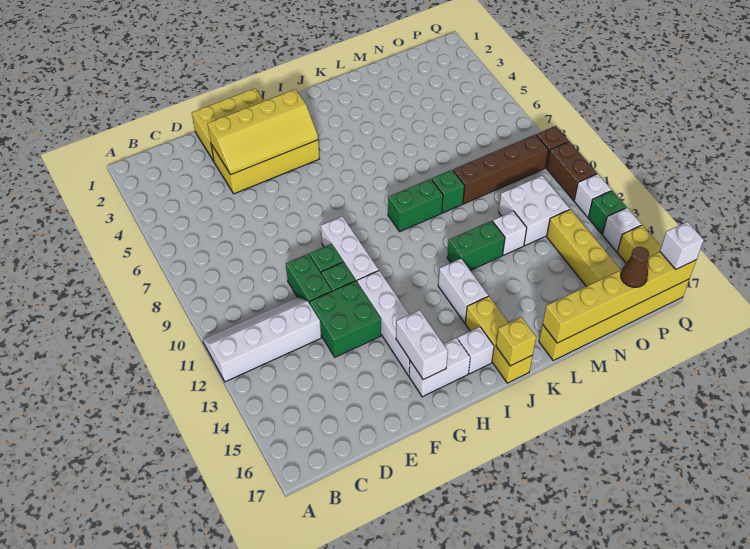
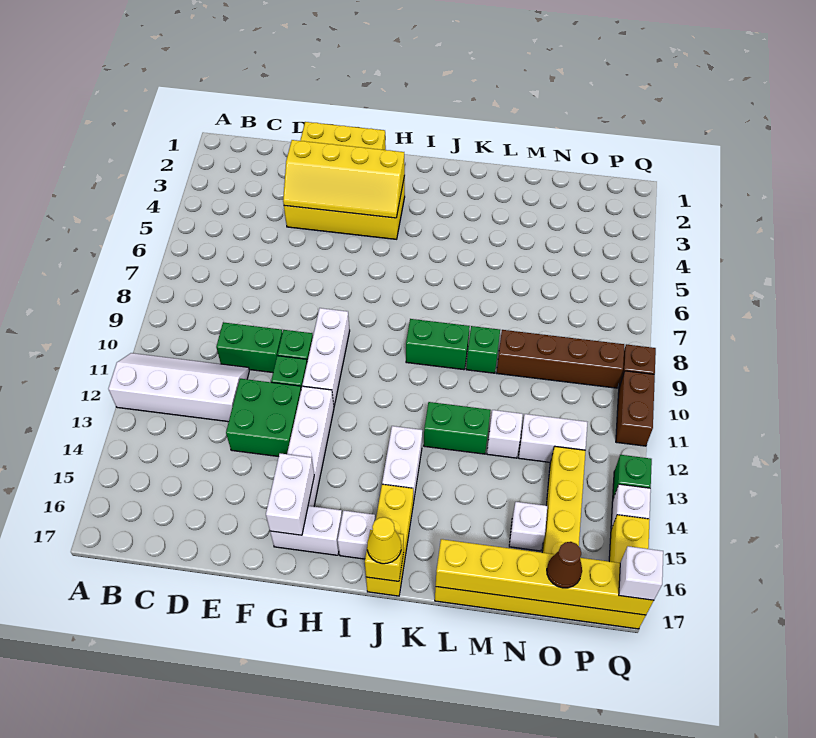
green 1x2 brick [286,254,332,304] -> green 1x2 brick turned to [216,322,282,373]
none -> yellow 1x1 cone [367,517,401,564]
white 2x2 brick [499,176,570,246] -> white 1x2 brick [519,414,587,462]
white 1x1 brick [574,174,611,217] -> white 1x1 brick moved to [509,502,547,551]

